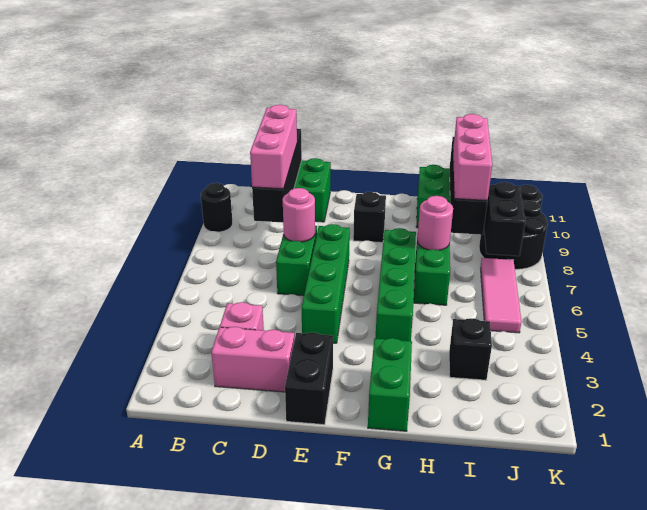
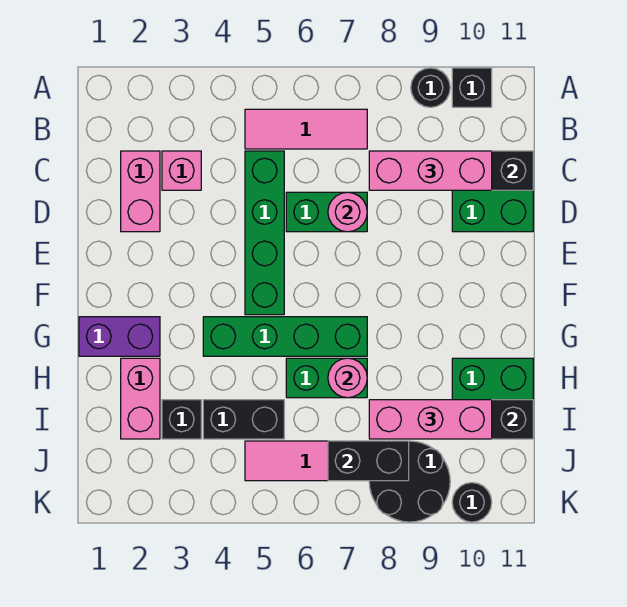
none -> pink 1x3 tile [245,109,367,149]
black 1x2 brick [285,332,333,425] -> black 1x2 brick moved to [203,400,284,439]
green 1x4 brick [302,224,350,343] -> green 1x4 brick turned to [245,151,284,315]
black 1x1 brick [353,192,386,243] -> black 1x1 brick moved to [452,68,492,107]
green 1x2 brick [368,338,412,431] -> purple 1x2 brick [79,317,160,356]
none -> pink 1x2 brick [121,358,160,439]

